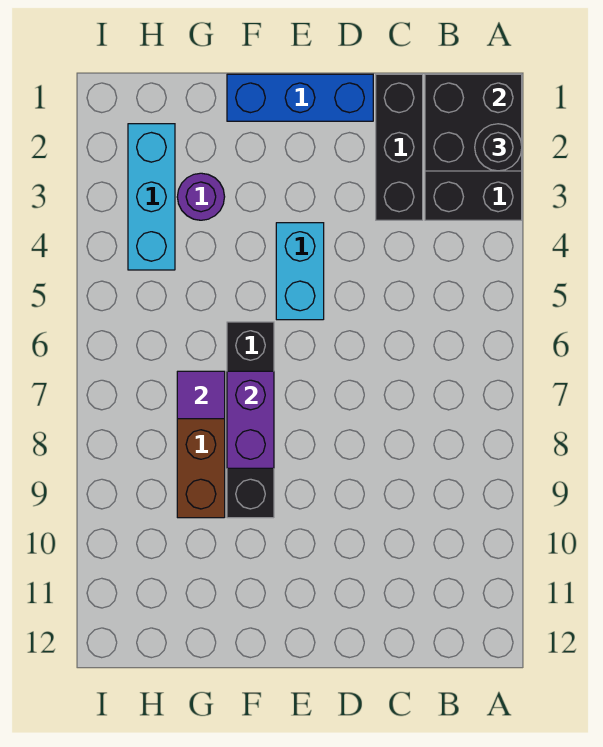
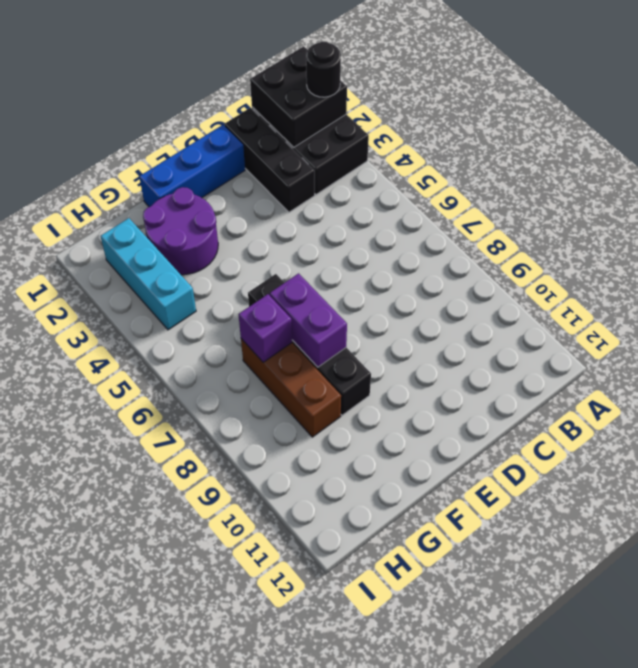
cyan 1x2 brick [276,223,324,320] -> none
purple 1x1 round brick [177,173,225,220] -> purple 2x2 round brick [143,187,218,275]
purple 1x1 tile [177,371,225,419] -> purple 1x1 brick [238,294,292,362]

